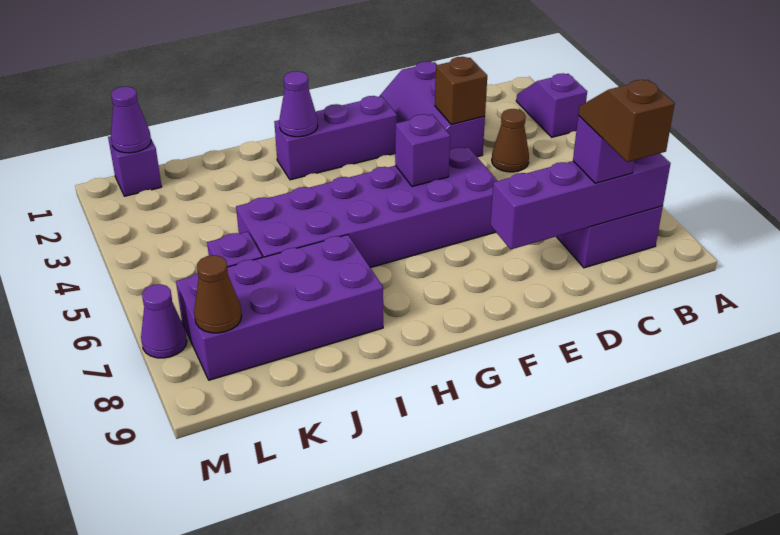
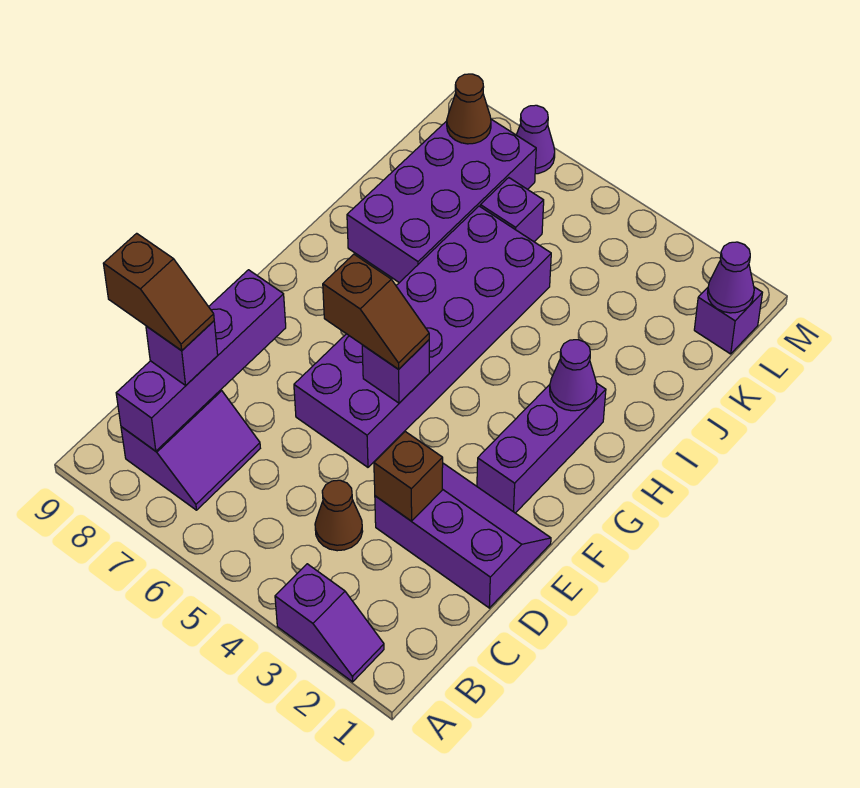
none -> brown 1x2 slope [323,254,429,369]

